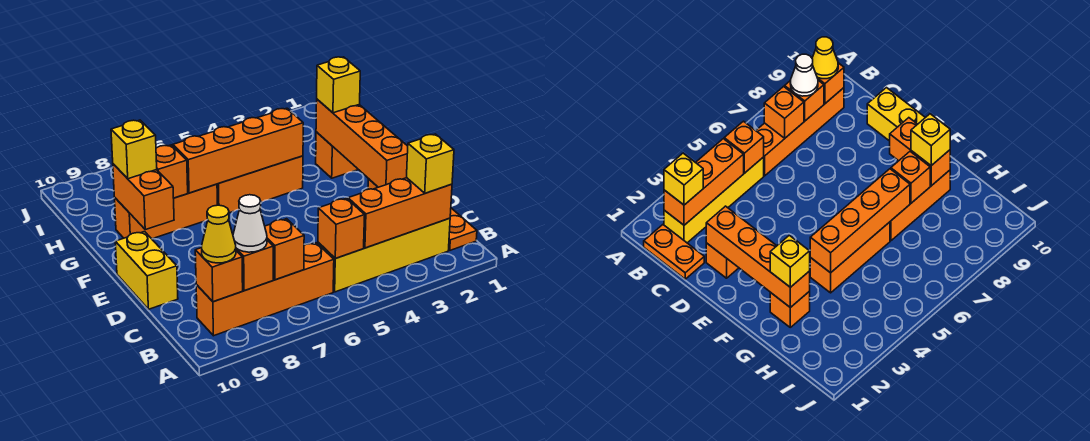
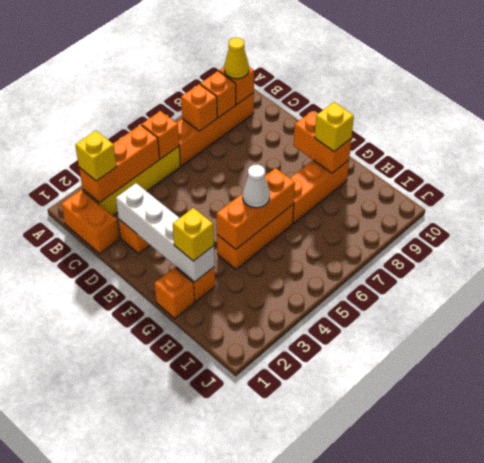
orange 1x2 plate [449,208,477,250] -> orange 1x2 brick [62,190,119,254]
white 1x1 cone [233,195,267,252] -> white 1x1 cone moved to [243,165,270,208]
orange 1x4 brick [316,99,408,187] -> white 1x4 brick [116,183,214,282]
yellow 1x2 brick [115,232,178,309] -> none
orange 1x4 brick [173,108,303,193] -> orange 1x3 brick [216,168,295,249]
orange 1x1 brick [156,145,188,198] -> orange 1x1 brick moved to [155,268,195,318]

